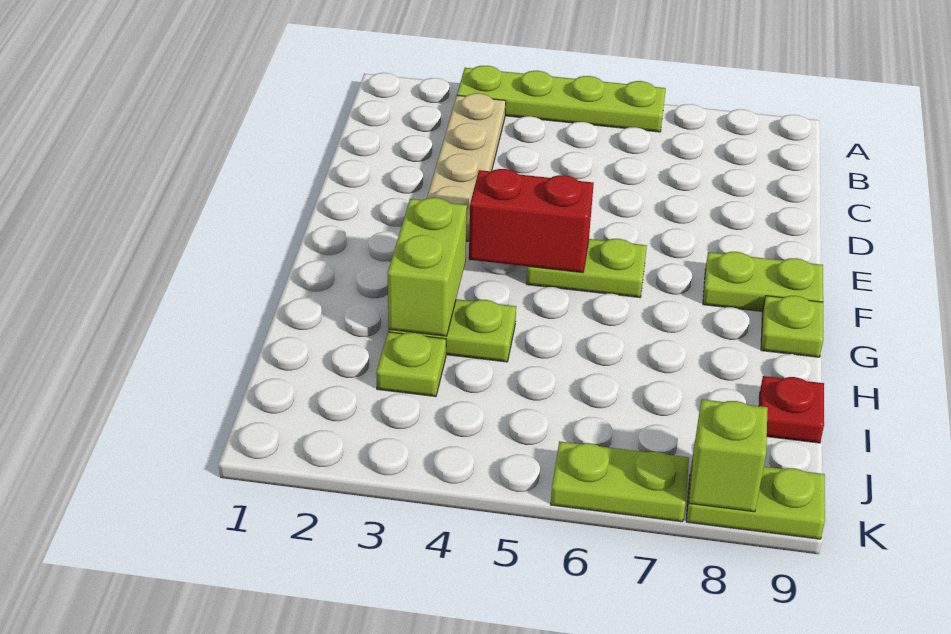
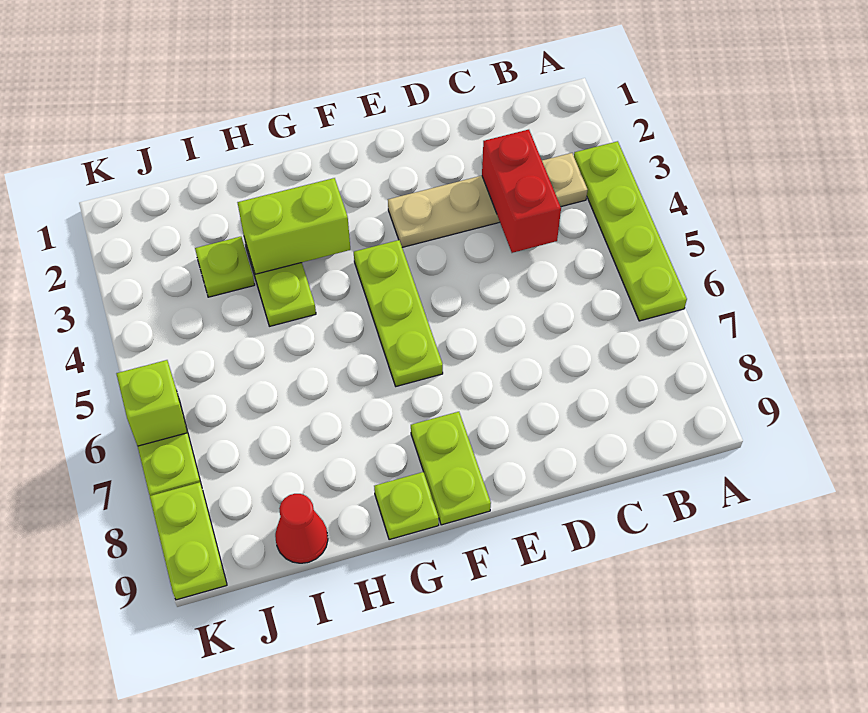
red 1x2 brick [469,169,594,273] -> red 1x2 brick moved to [482,130,561,253]
lime 1x2 plate [526,239,647,297] -> lime 1x3 plate [354,240,443,386]
red 1x1 plate [759,376,824,443] -> red 1x1 cone [275,494,328,563]
lime 1x1 brick [689,399,768,512] -> lime 1x1 brick moved to [116,360,187,446]

